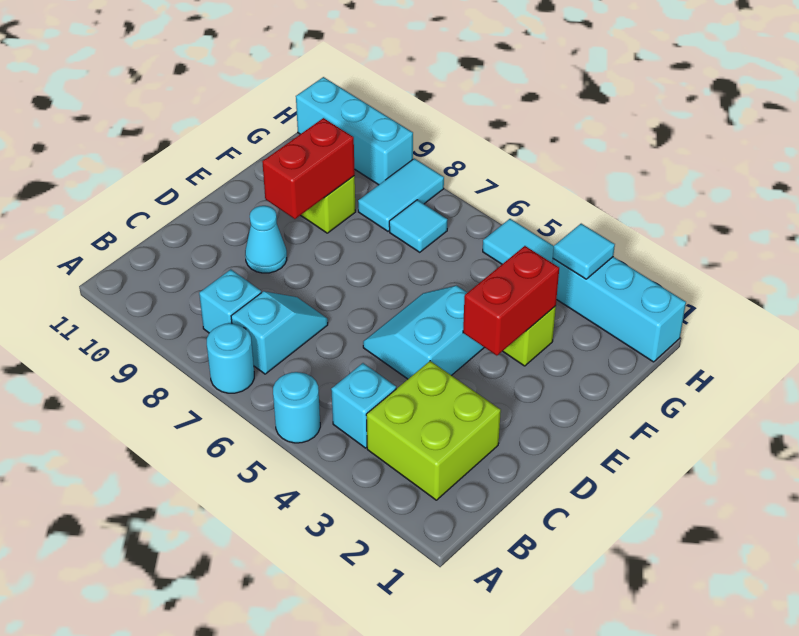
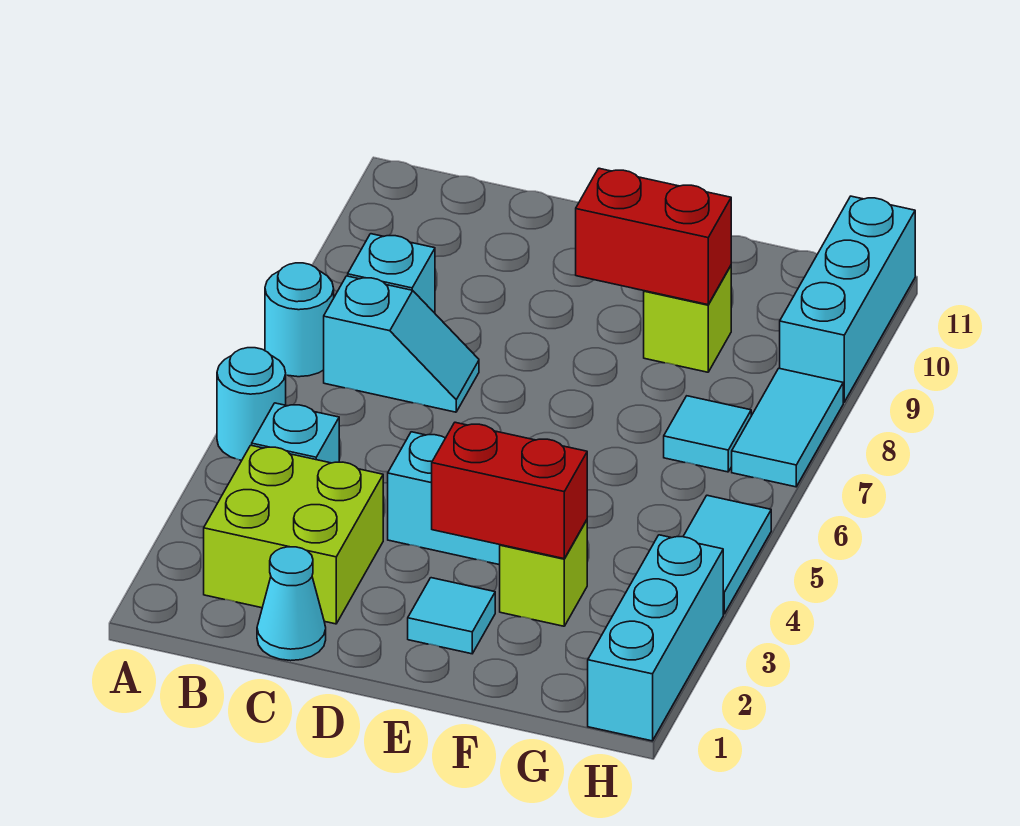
cyan 1x1 cone [245,206,287,273] -> cyan 1x1 cone moved to [257,547,326,661]
cyan 1x2 tile [358,158,444,231] -> cyan 1x2 tile turned to [732,368,843,487]
cyan 1x1 tile [553,224,615,279] -> cyan 1x1 tile moved to [408,578,495,654]

